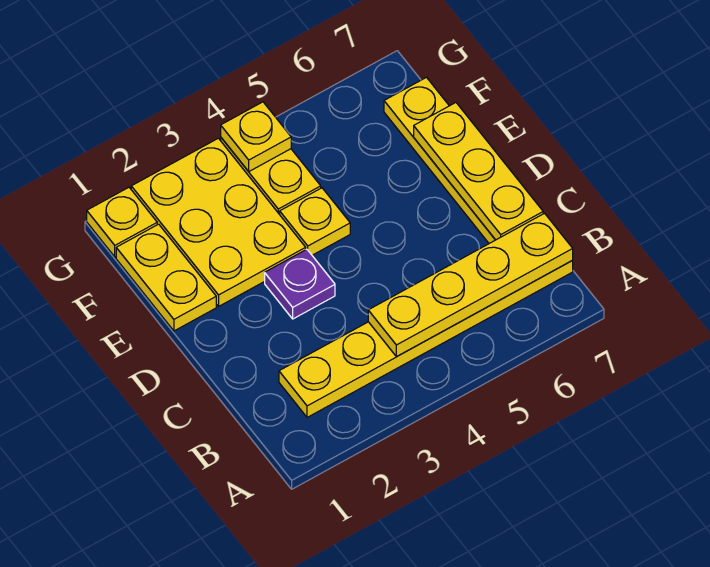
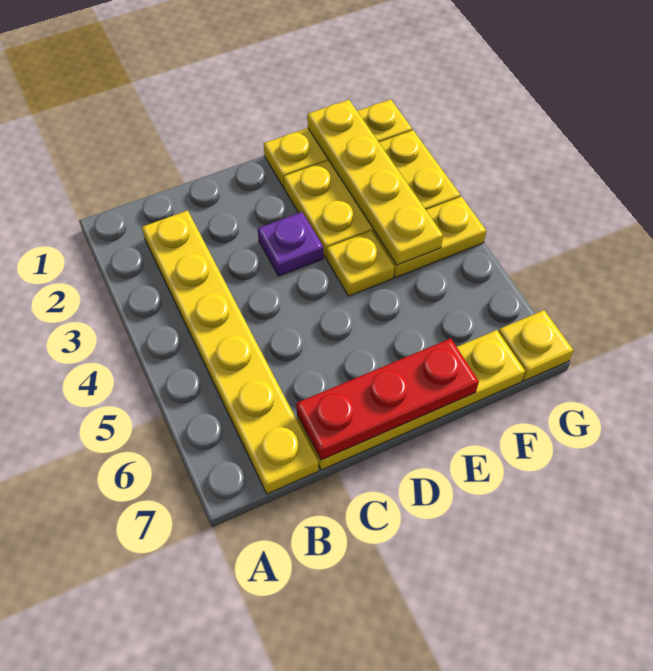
yellow 1x4 plate [368,213,573,356] -> yellow 1x4 plate moved to [307,100,443,265]
yellow 1x3 plate [414,103,543,240] -> red 1x3 plate [296,338,479,460]
yellow 1x1 plate [221,102,291,171] -> yellow 1x1 plate moved to [499,310,573,381]

